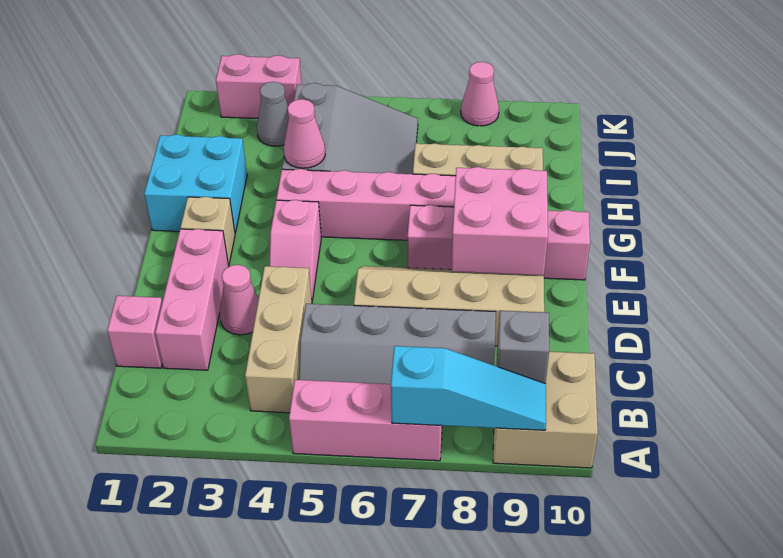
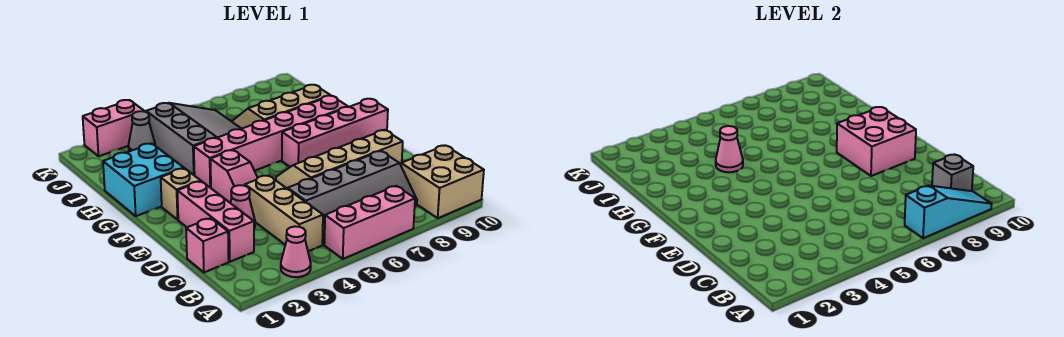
pink 1x1 cone [461,62,499,126] -> pink 1x1 cone moved to [281,226,311,277]

